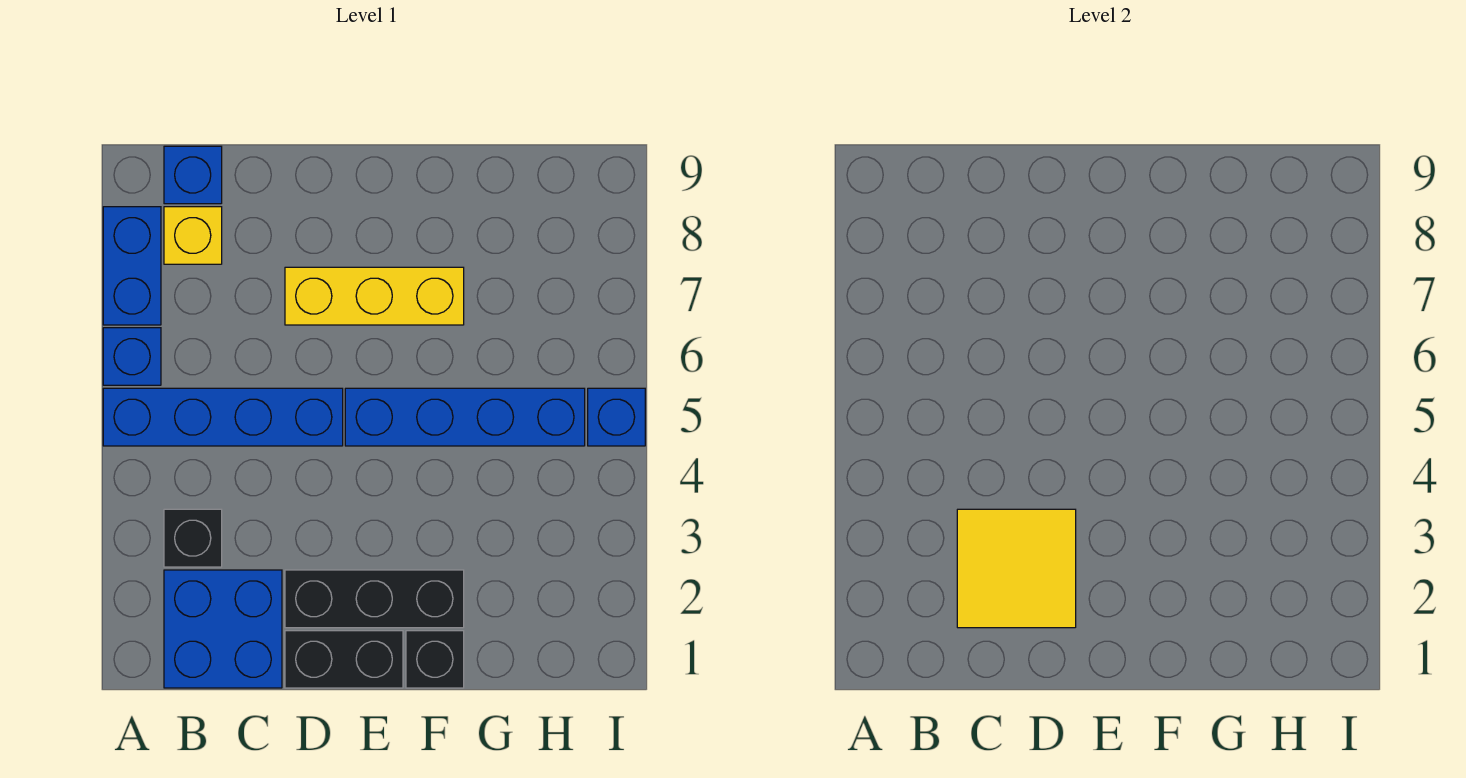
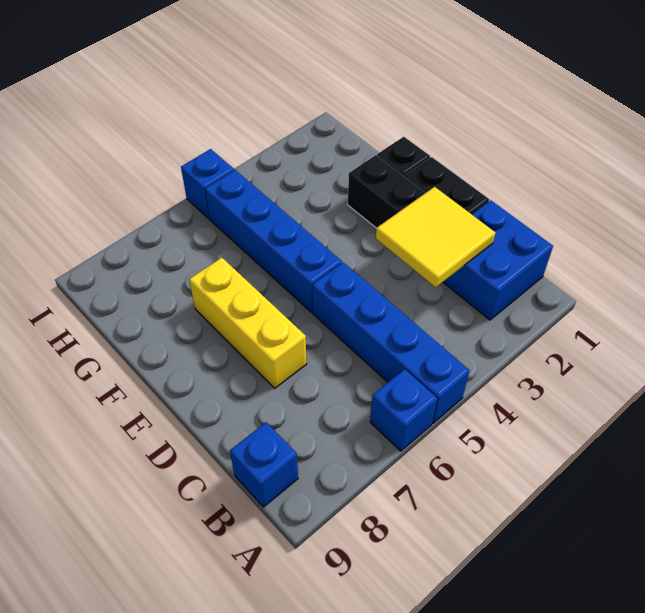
blue 1x2 brick [103,207,161,325] -> none
black 1x1 brick [164,509,222,567] -> none
yellow 1x1 brick [164,207,222,264] -> none

